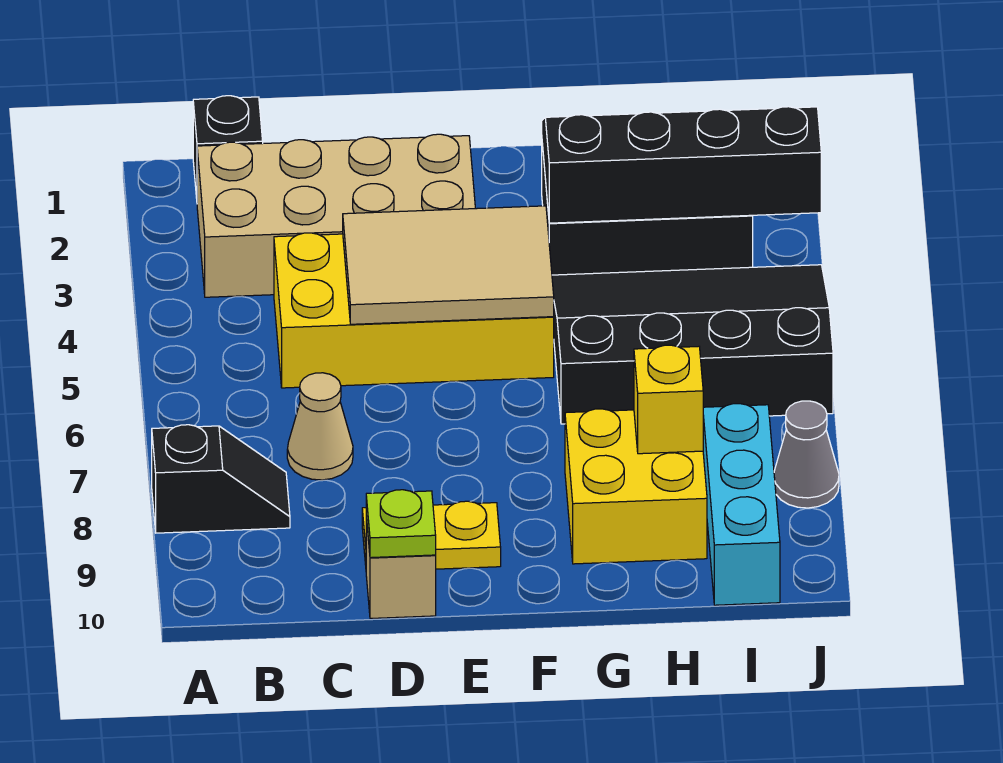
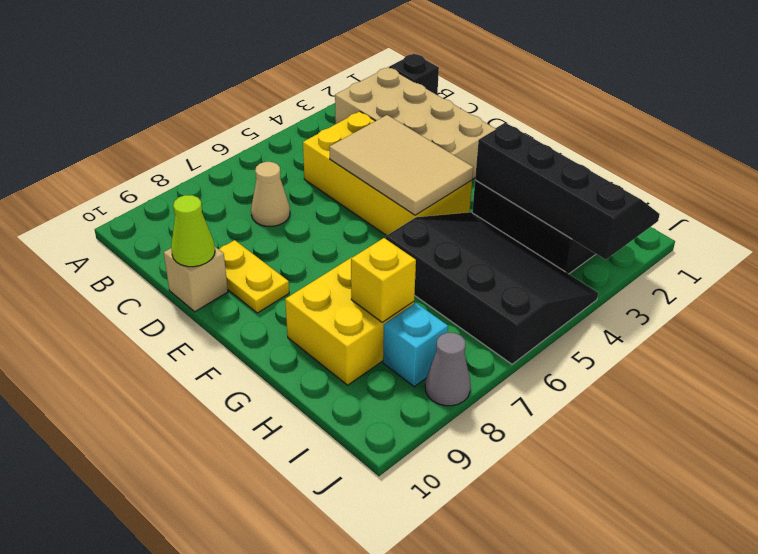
black 1x2 slope [152,425,290,533] -> none
lime 1x1 plate [366,490,436,558] -> lime 1x1 cone [171,195,215,267]
cyan 1x3 brick [703,404,780,605] -> cyan 1x1 brick [383,303,448,387]

